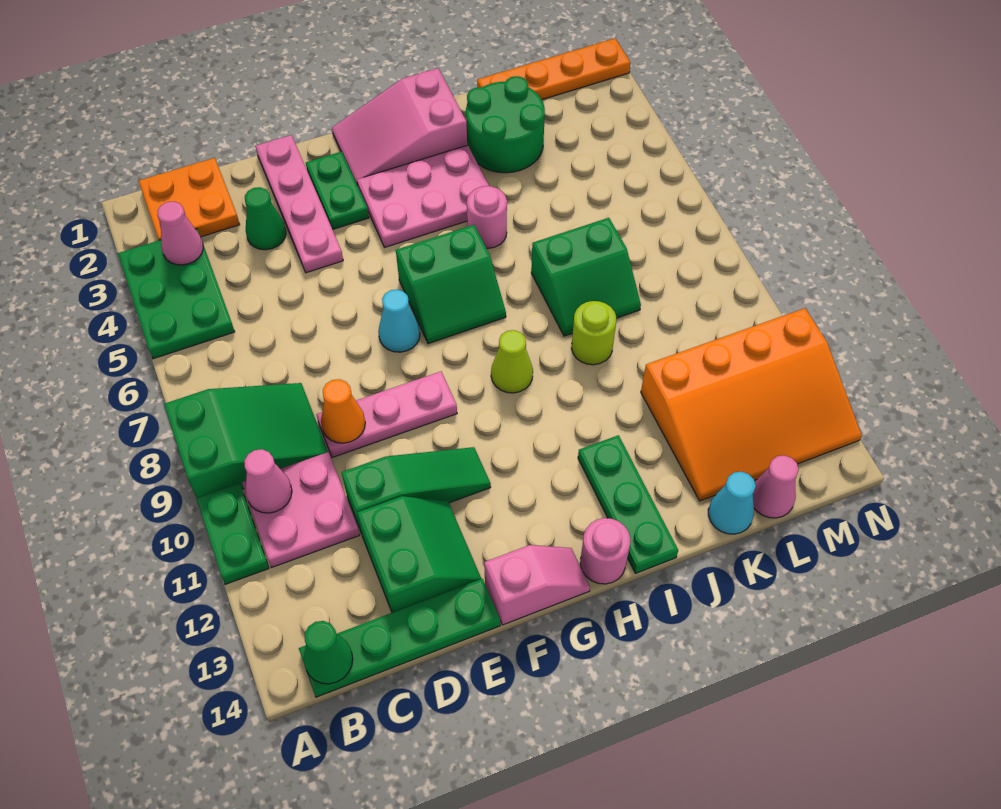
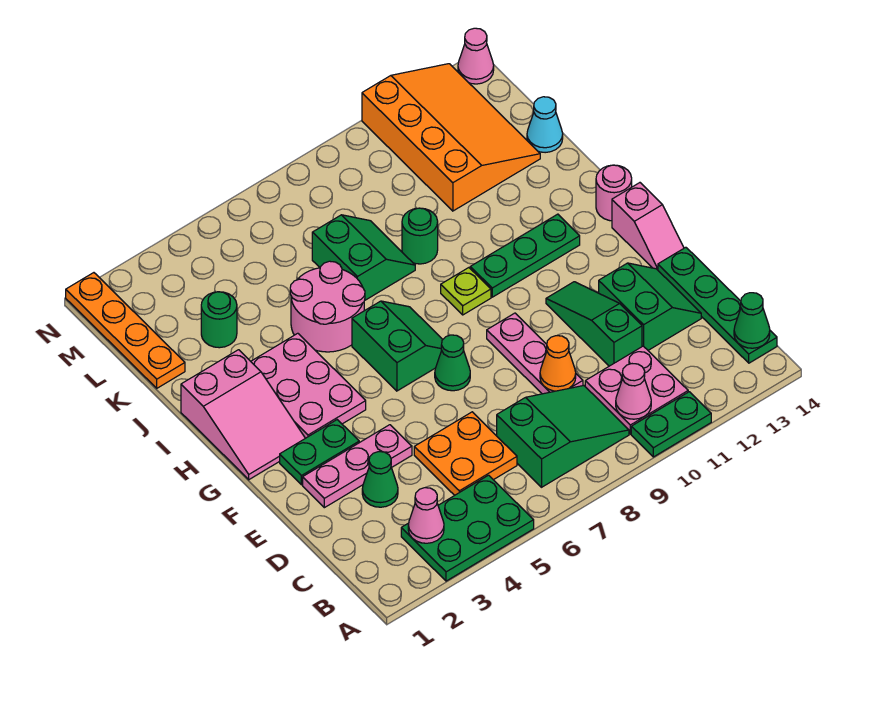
green 2x3 slope [164,383,328,498] -> green 2x3 slope turned to [497,386,629,487]
orange 2x2 plate [139,158,240,240] -> orange 2x2 plate moved to [414,412,517,495]
green 2x2 slope [357,496,481,613] -> green 2x2 slope turned to [599,263,701,350]
pink 1x4 plate [256,135,343,273] -> pink 1x3 plate [303,425,412,508]
cyan 1x1 cone [378,290,420,352] -> green 1x1 cone [435,335,470,391]
pink 1x2 slope [484,545,590,625] -> pink 1x2 slope turned to [612,183,684,270]
lime 1x1 cone [491,330,533,393] -> lime 1x1 plate [441,268,491,315]
pink 1x1 round brick [467,186,507,248] -> pink 2x2 round brick [290,261,365,352]
green 1x3 plate [578,435,678,573] -> green 1x3 plate moved to [470,214,580,297]
green 2x2 round brick [466,76,545,173] -> green 1x1 round brick [201,292,237,348]
lime 1x1 round brick [571,301,616,365] -> green 1x1 round brick [402,208,438,264]
pink 1x1 cone [753,455,799,518] -> pink 1x1 cone moved to [458,28,494,84]

